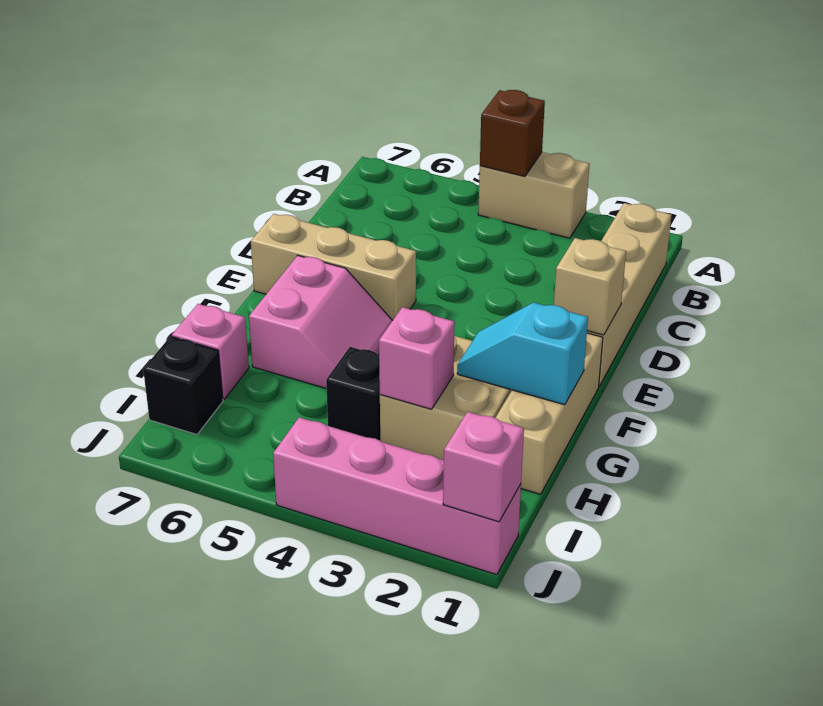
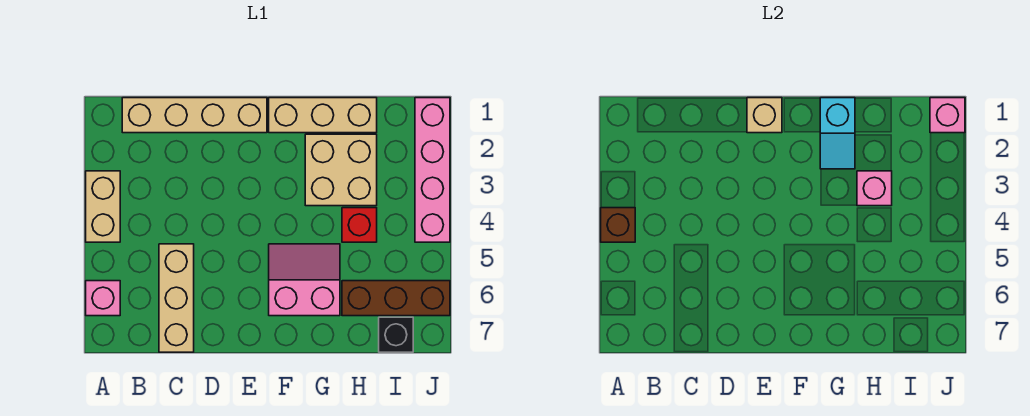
tan 1x3 brick [251,214,416,320] -> tan 1x3 brick moved to [159,244,194,352]
black 1x1 brick [326,347,380,440] -> red 1x1 brick [342,208,377,242]
none -> brown 1x3 brick [342,281,450,316]
pink 1x1 brick [172,304,249,400] -> pink 1x1 brick moved to [86,281,120,316]

